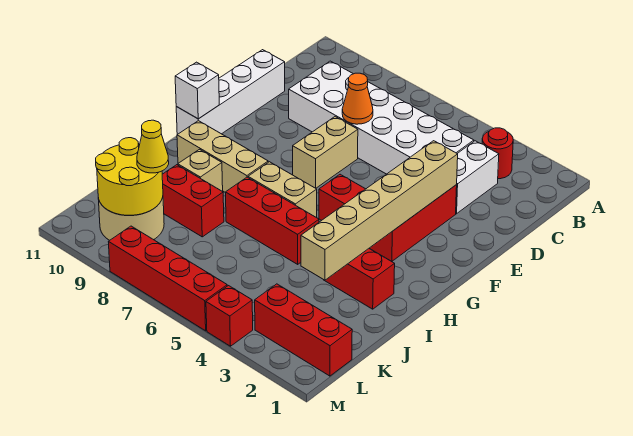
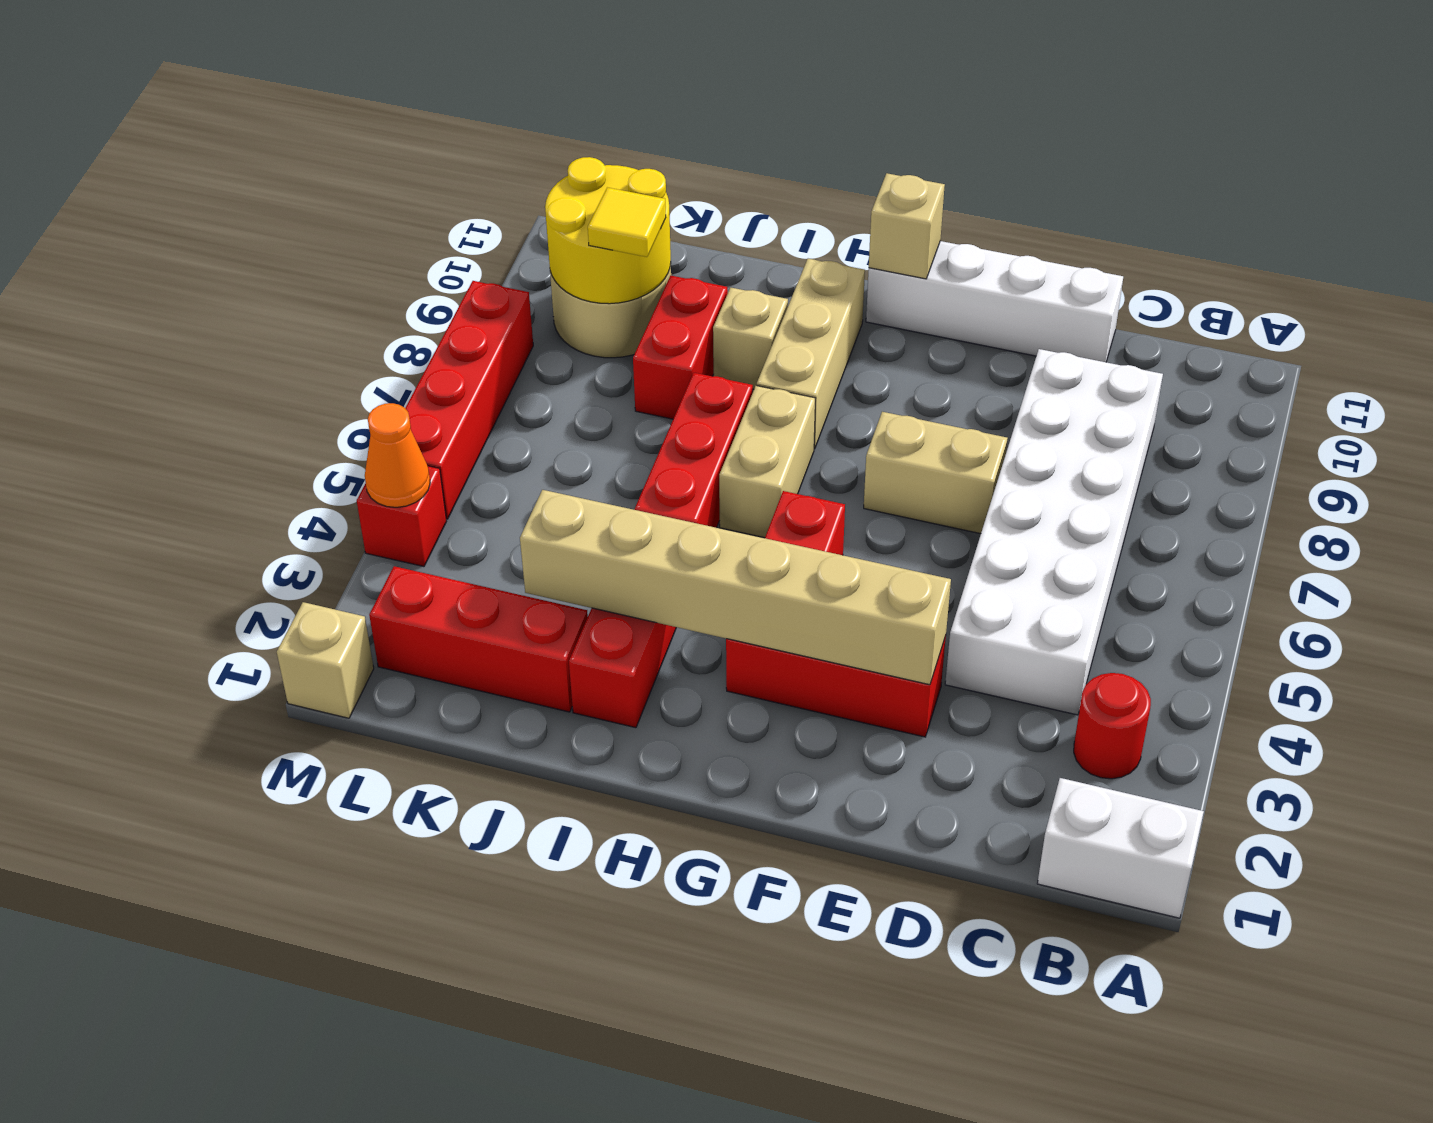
white 1x2 brick [456,141,499,214] -> white 1x2 brick moved to [1037,778,1204,918]
orange 1x1 cone [342,73,373,124] -> orange 1x1 cone moved to [365,403,430,507]
white 1x1 brick [175,62,219,119] -> tan 1x1 brick [869,173,945,279]
yellow 1x1 cone [137,120,169,173] -> yellow 1x1 tile [588,187,666,257]
red 1x3 brick [255,284,352,376] -> red 1x3 brick turned to [369,566,588,712]
none -> tan 1x1 brick [277,602,374,718]

